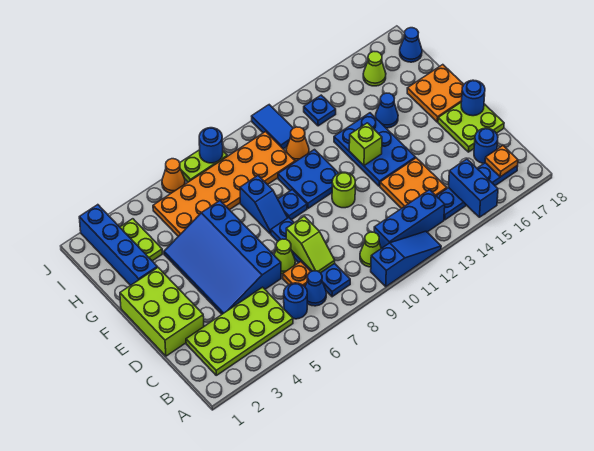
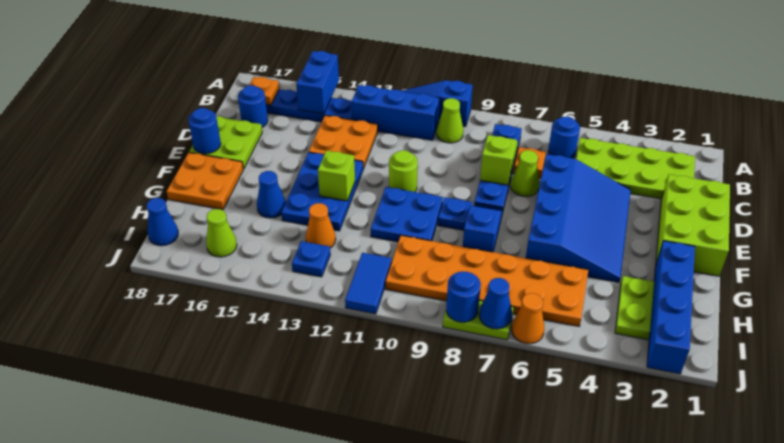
blue 1x1 cone [305,271,326,306] -> blue 1x1 cone moved to [479,278,512,329]
orange 1x1 cone [286,127,309,162] -> orange 1x1 cone moved to [306,203,336,248]

